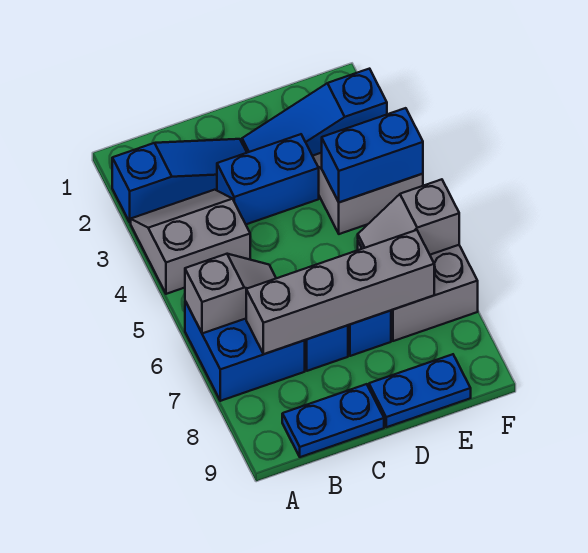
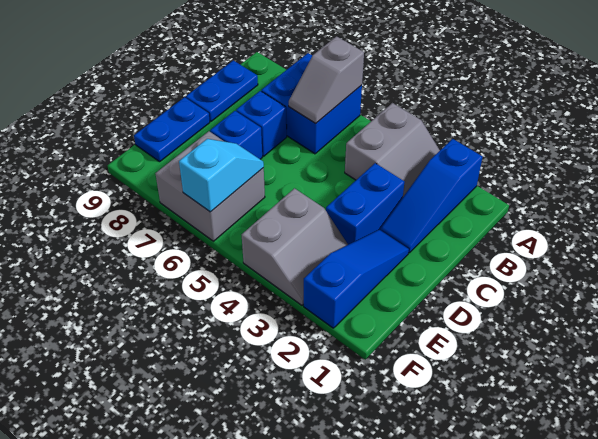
grey 1x4 brick [246,230,434,354] -> none
blue 1x2 brick [322,108,423,202] -> none
grey 1x2 slope [358,179,459,255] -> cyan 1x2 slope [179,139,264,212]

